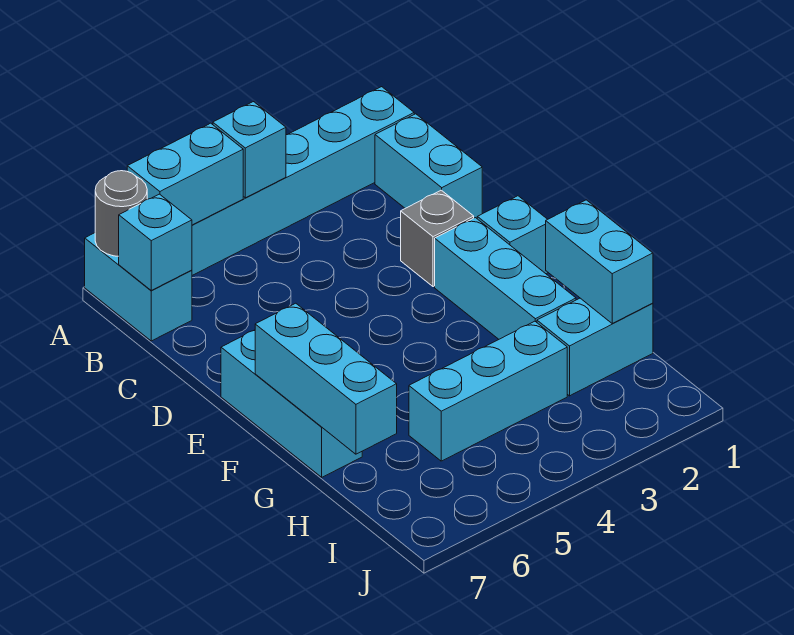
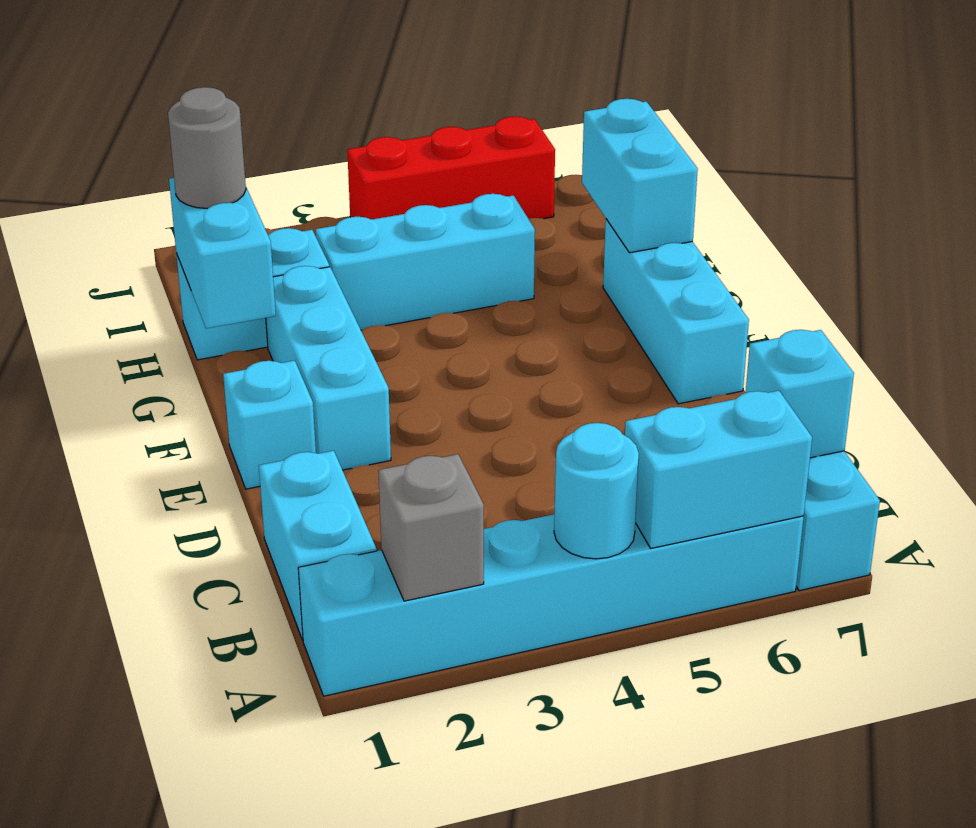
cyan 1x1 brick [213,102,286,198] -> cyan 1x1 round brick [554,423,639,559]
grey 1x1 round brick [95,171,147,256] -> grey 1x1 round brick moved to [168,87,246,209]
grey 1x1 brick [401,190,474,287] -> grey 1x1 brick moved to [379,454,484,601]
cyan 1x3 brick [255,303,397,454] -> cyan 1x2 brick [582,99,698,253]
none -> red 1x3 brick [347,117,555,220]

